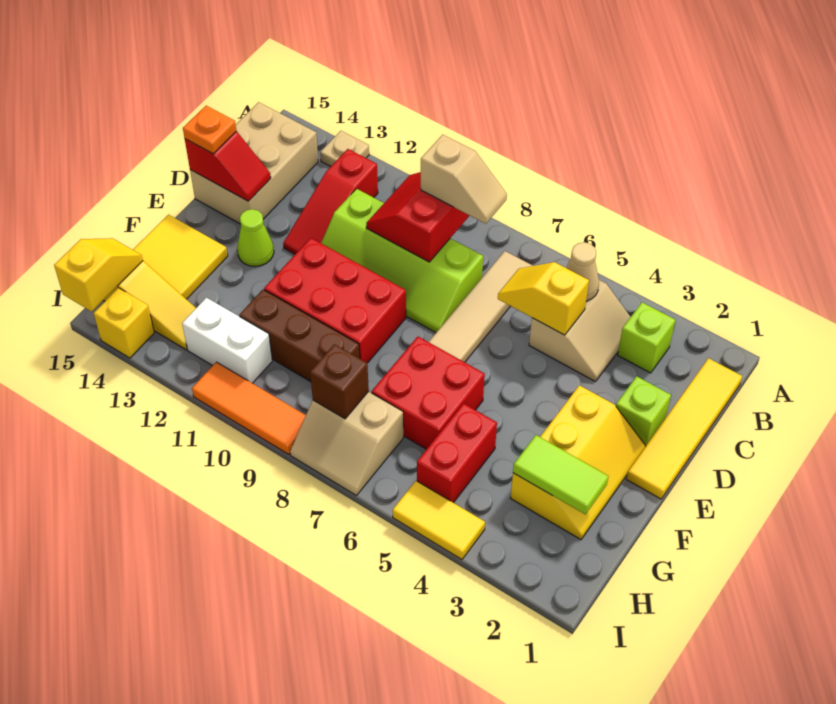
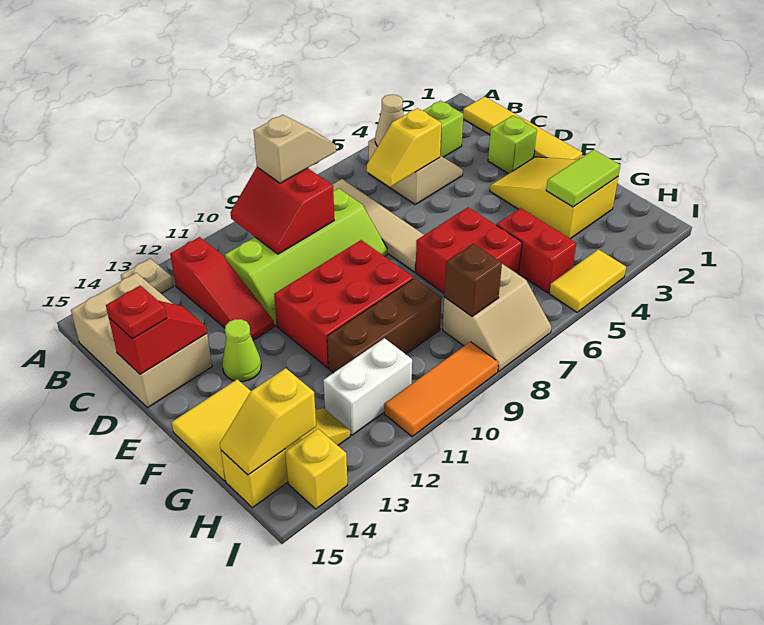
orange 1x1 plate [183,106,236,154] -> red 1x1 plate [106,285,167,339]
yellow 2x3 slope [511,385,645,539] -> yellow 2x3 slope turned to [490,157,618,239]
yellow 1x2 slope [54,238,143,312] -> yellow 1x2 slope turned to [220,368,316,475]

